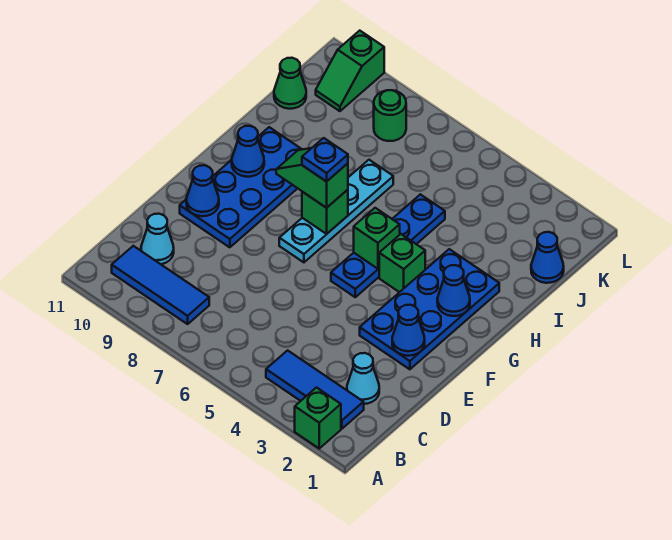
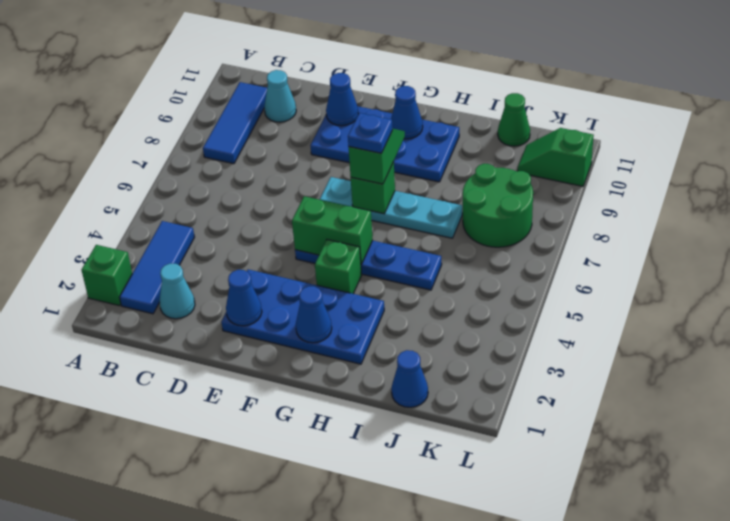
green 1x1 brick [354,208,400,269] -> green 1x2 brick [292,196,373,264]
green 1x1 round brick [374,90,406,141] -> green 2x2 round brick [463,164,533,247]

